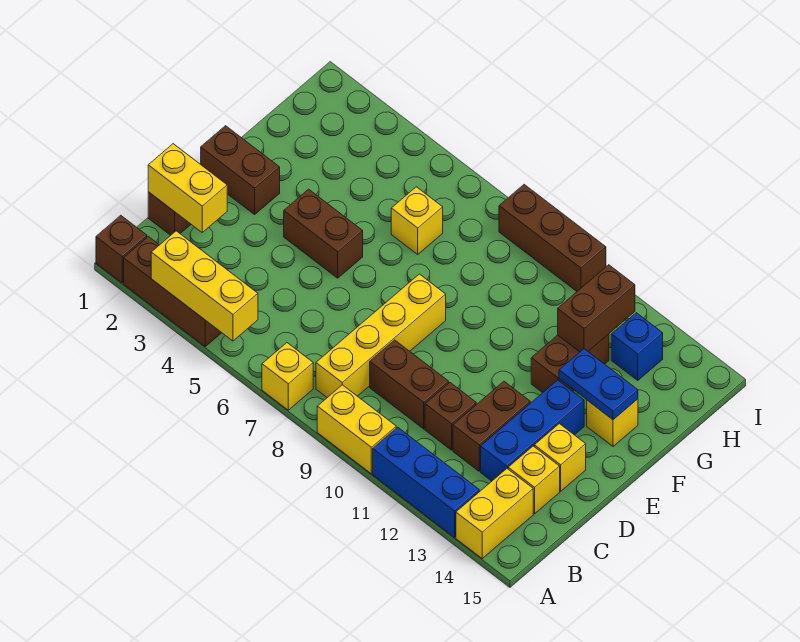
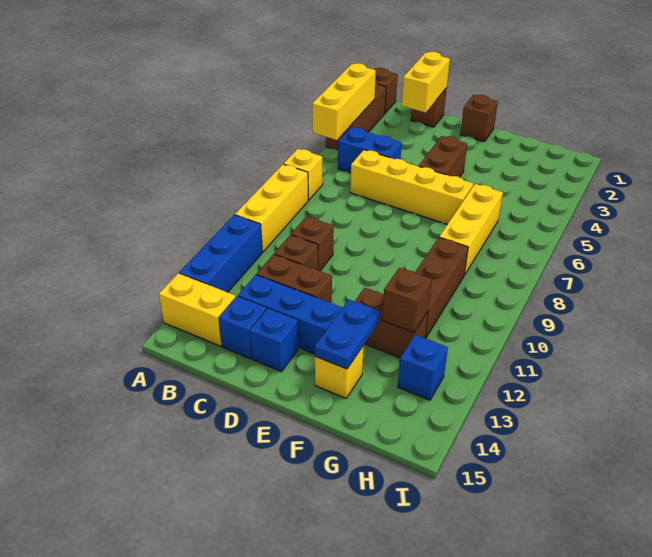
yellow 1x2 brick [317,385,396,474] -> yellow 1x3 brick [235,164,308,252]
none -> blue 1x2 brick [338,127,402,173]
yellow 1x4 brick [316,274,446,397] -> yellow 1x4 brick moved to [350,150,473,224]
brown 1x2 brick [370,340,449,429] -> brown 1x1 brick [291,216,334,271]
yellow 1x1 brick [508,446,560,514] -> blue 1x1 brick [218,296,266,359]
yellow 1x1 brick [534,424,586,491] -> blue 1x1 brick [250,308,299,372]
brown 1x2 brick [201,126,280,214] -> brown 1x1 brick [460,95,498,142]
yellow 1x1 brick [391,187,443,254] -> yellow 1x3 brick [439,184,503,275]
brown 1x2 brick [558,265,635,352] -> brown 1x1 brick [382,268,432,332]
brown 1x3 brick [499,185,606,291] -> brown 1x3 brick moved to [415,238,468,338]

